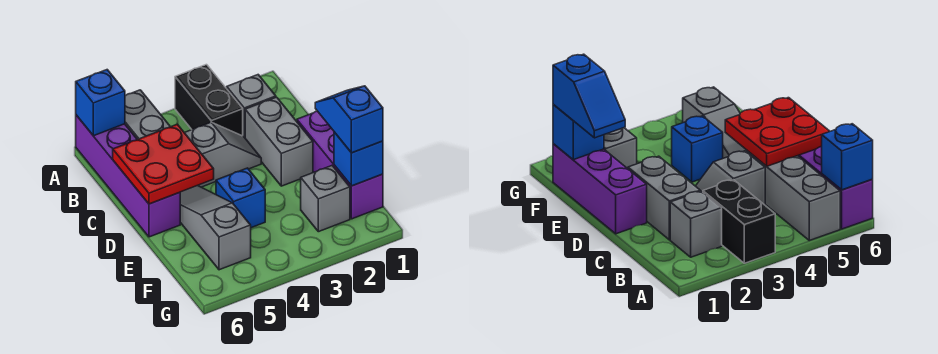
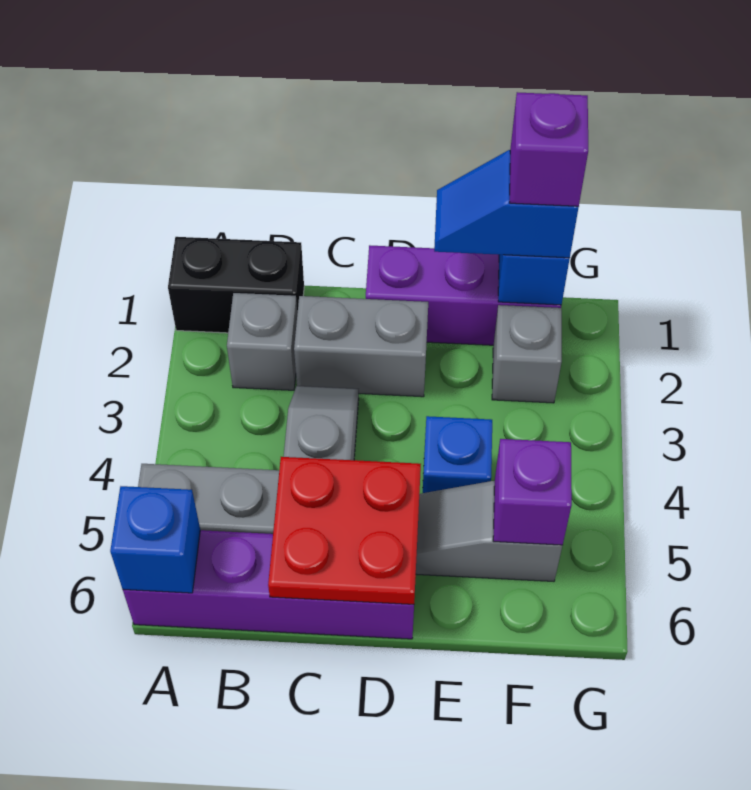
black 1x2 brick [175,65,243,136] -> black 1x2 brick moved to [168,237,304,333]
none -> purple 1x1 brick [510,92,588,206]
none -> purple 1x1 brick [493,439,572,545]

